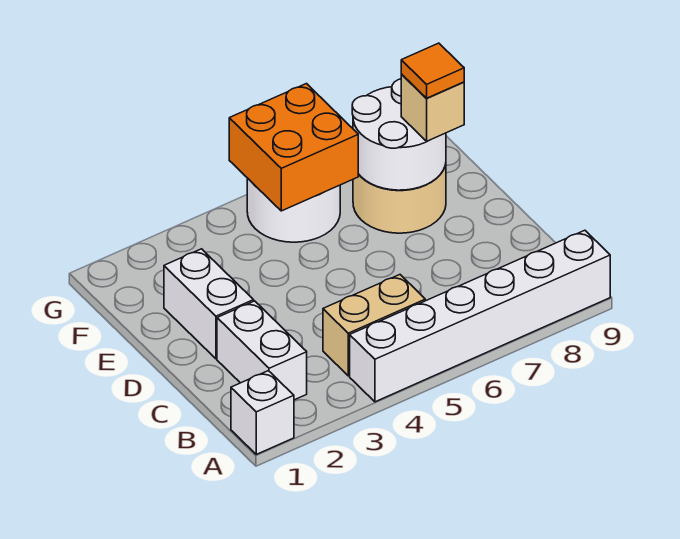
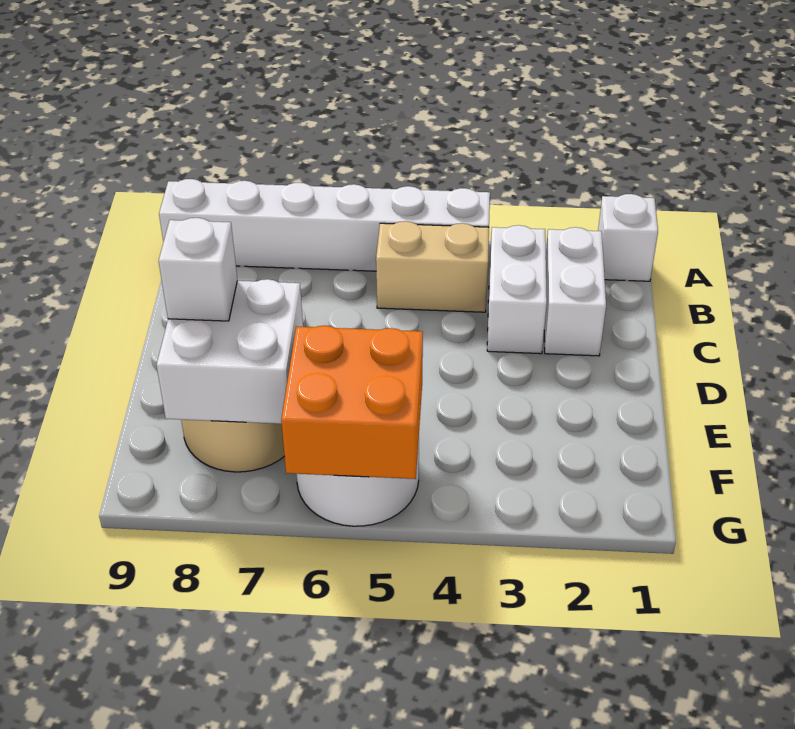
white 1x2 brick [164,249,254,359] -> white 1x2 brick moved to [487,225,547,354]
white 2x2 round brick [352,79,446,190] -> white 2x2 brick [156,279,303,424]
tan 1x1 brick [401,74,464,141] -> white 1x1 brick [159,218,237,321]
orange 1x1 tile [401,43,464,98] -> none

